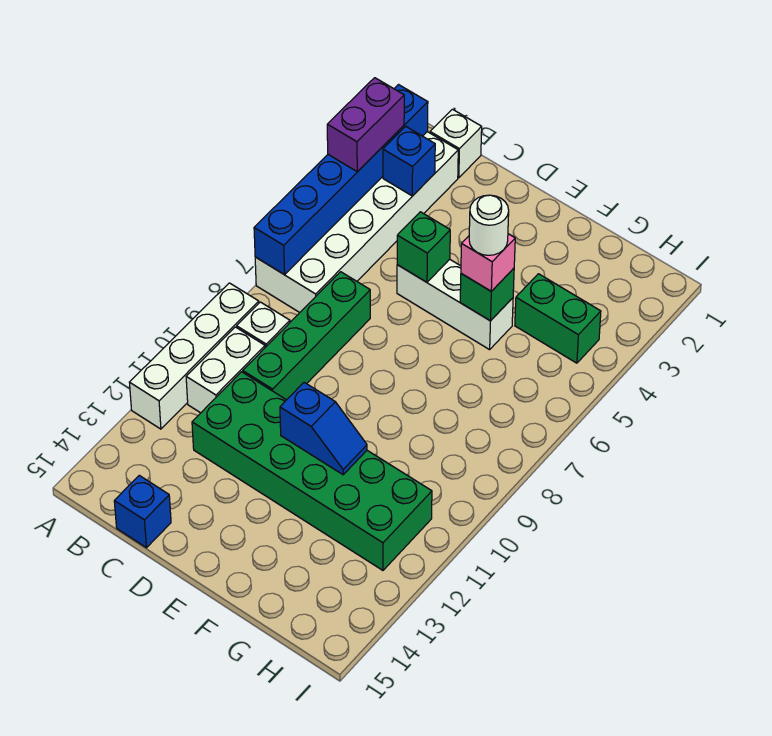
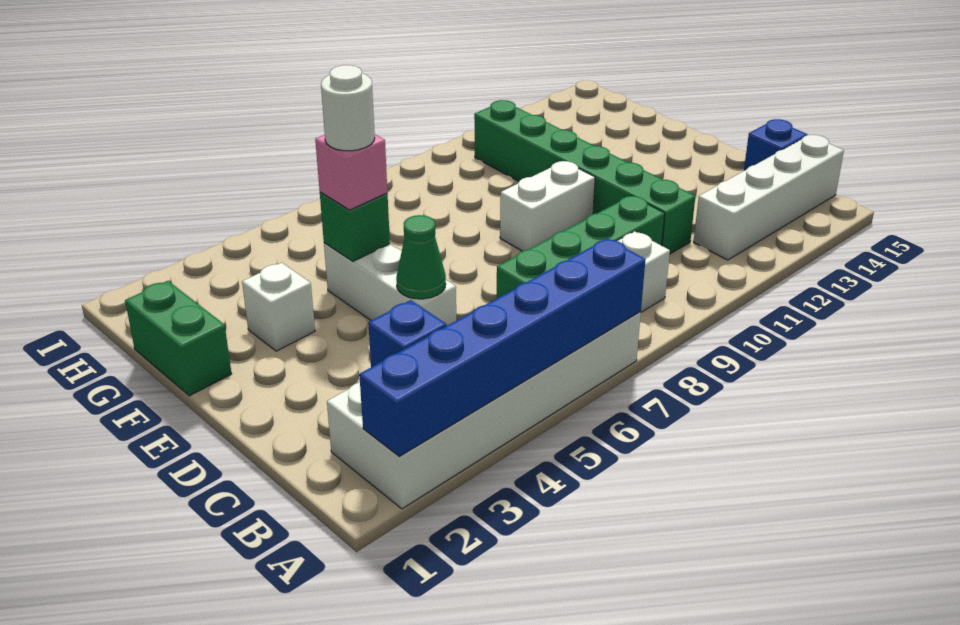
purple 1x2 brick [327,78,404,172] -> none
white 1x4 brick [129,283,259,429] -> white 1x4 brick moved to [694,135,844,260]
white 1x1 brick [430,109,482,178] -> white 1x1 brick moved to [242,263,315,351]
white 1x2 brick [186,327,265,413] -> white 1x2 brick moved to [500,161,595,251]
green 2x6 brick [192,372,432,570] -> green 1x6 brick [474,100,695,254]
green 1x1 brick [397,212,450,282] -> green 1x1 cone [396,215,446,299]
blue 1x2 slope [280,382,367,475] -> none
green 1x2 brick [515,274,601,363] -> green 1x2 brick moved to [125,281,232,396]

